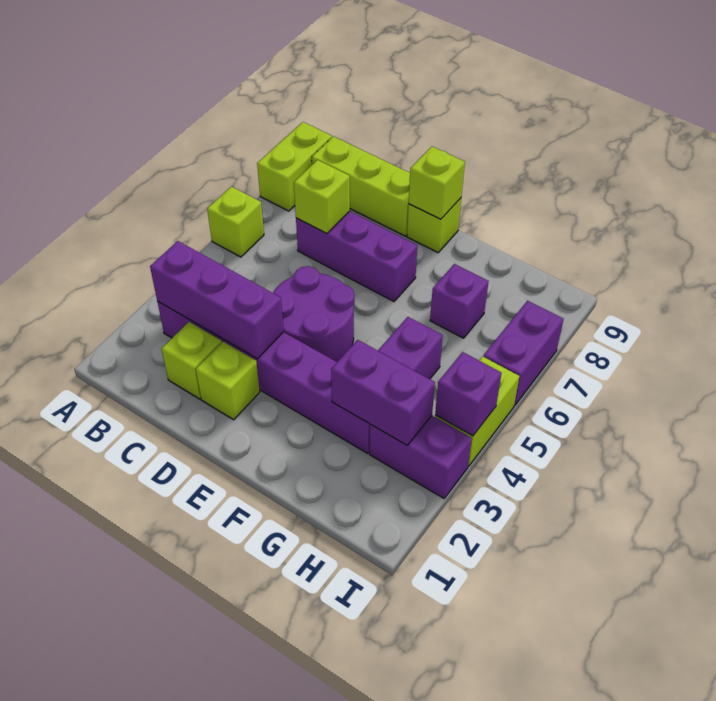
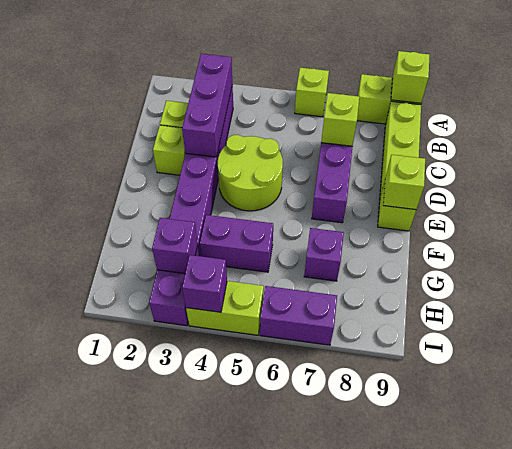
none -> lime 1x1 brick [391,51,429,103]
purple 2x2 round brick [273,266,354,362] -> lime 2x2 round brick [218,135,283,211]
purple 1x2 brick [331,340,435,445] -> purple 1x1 brick [152,218,198,273]

